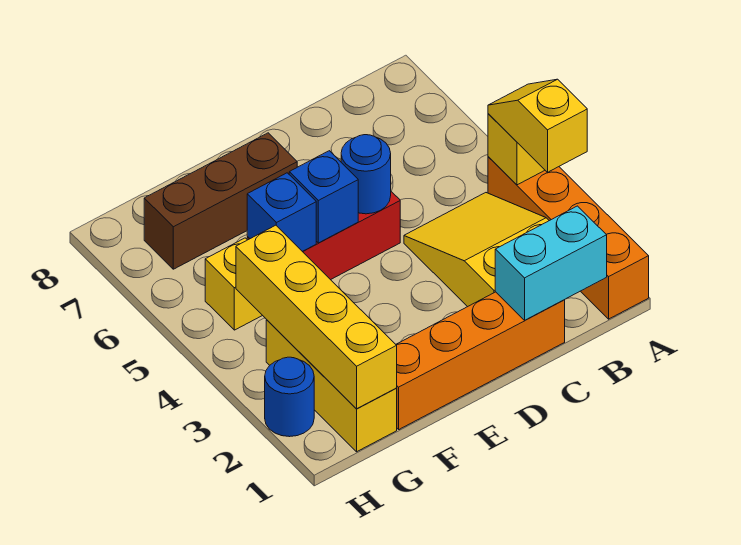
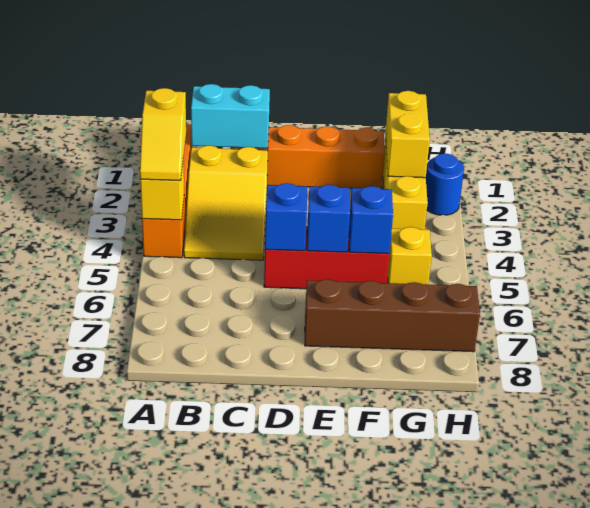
blue 1x1 round brick [341,135,391,214] -> blue 1x1 brick [265,183,307,251]
brown 1x3 brick [144,133,297,269] -> brown 1x4 brick [305,279,480,352]
yellow 1x4 brick [236,225,397,409] -> yellow 1x2 brick [386,91,430,178]

